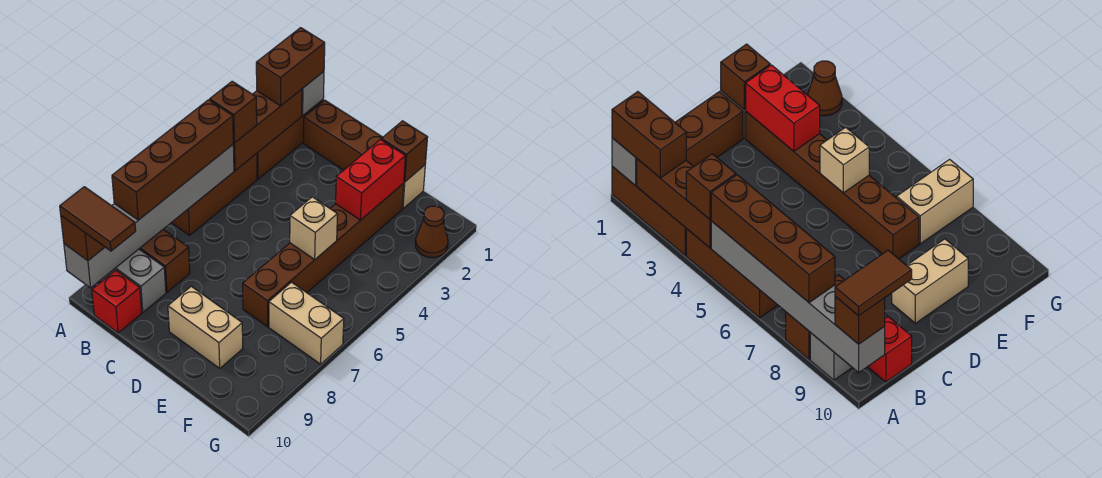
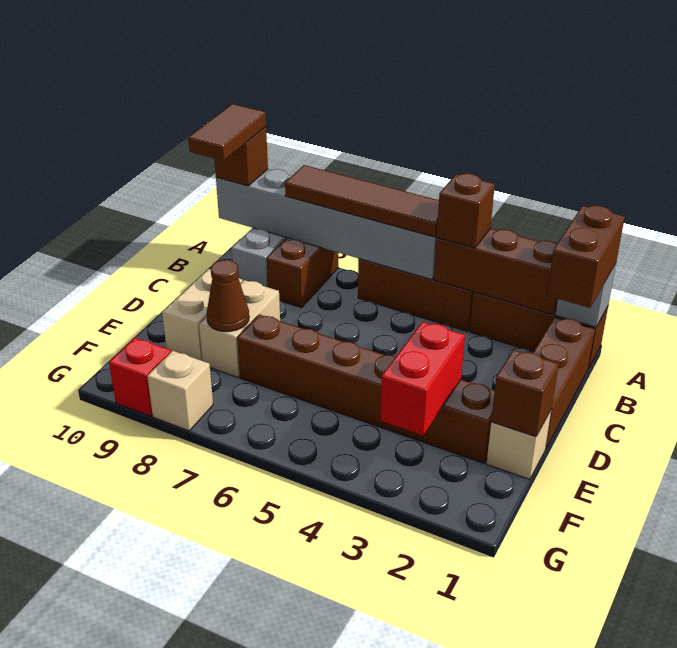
brown 1x2 brick [256,28,325,106] -> brown 1x2 brick turned to [547,206,625,308]
brown 1x4 brick [112,100,233,220] -> brown 1x4 tile [285,165,439,237]
red 1x1 brick [92,270,142,333] -> red 1x1 brick moved to [109,338,171,416]
red 1x2 brick [336,140,406,220] -> red 1x2 brick turned to [380,322,465,435]
tan 1x1 brick [290,197,338,259] -> tan 1x1 brick moved to [147,351,213,431]
tan 1x2 brick [269,282,344,364] -> tan 1x2 brick moved to [199,280,280,377]
brown 1x1 cone [415,206,448,258] -> brown 1x1 cone moved to [207,260,249,332]

